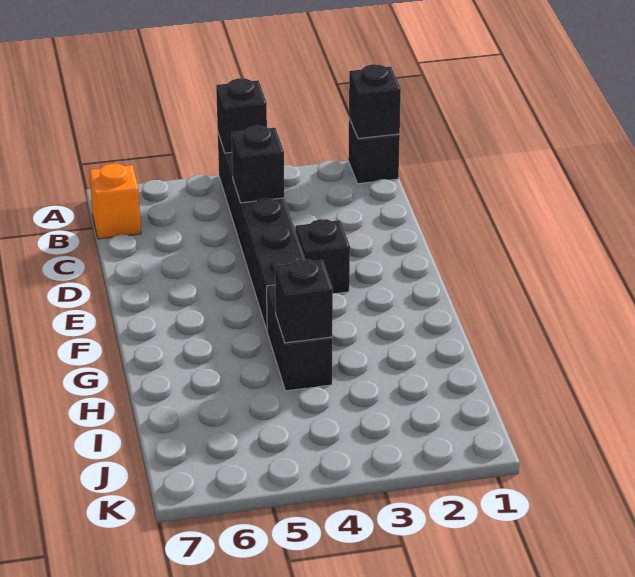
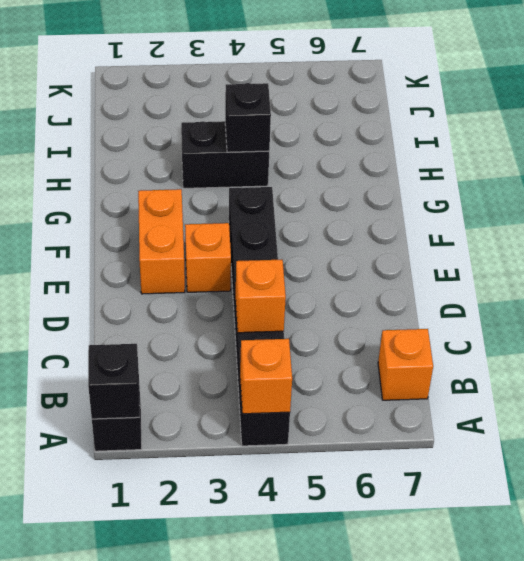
black 1x1 brick [216,78,267,153] -> orange 1x1 brick [240,339,292,414]
black 1x1 brick [232,126,284,203] -> orange 1x1 brick [236,260,286,333]
none -> orange 1x2 brick [138,189,185,294]
black 1x1 brick [296,219,350,293] -> orange 1x1 brick [185,223,231,292]
black 1x2 brick [267,285,332,391] -> black 1x2 brick turned to [181,121,269,188]

